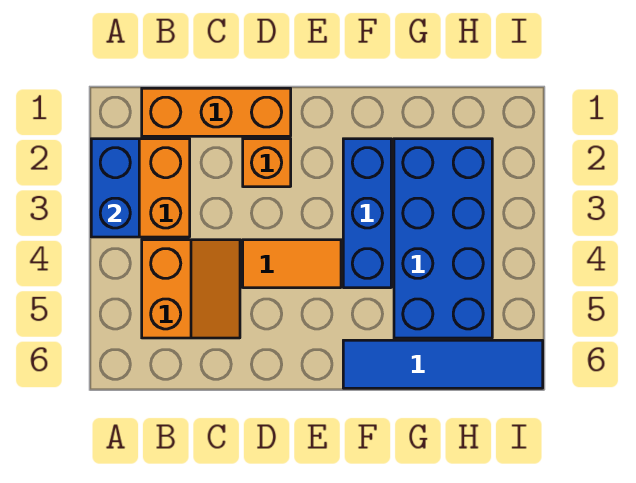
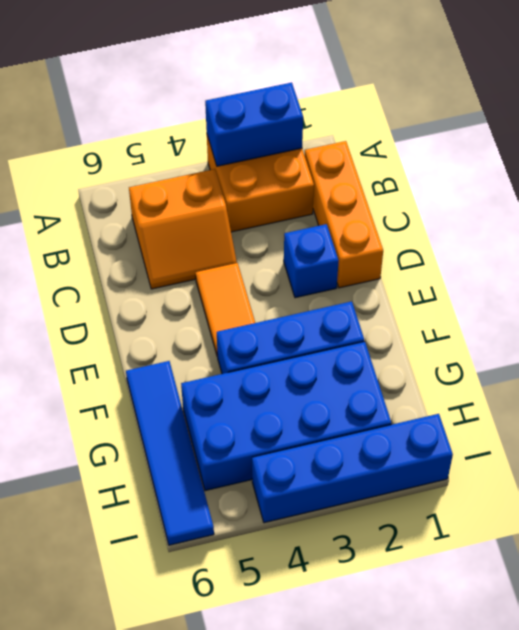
orange 1x1 brick [243,139,291,187] -> blue 1x1 brick [284,224,339,298]
none -> blue 1x4 brick [252,414,453,523]

